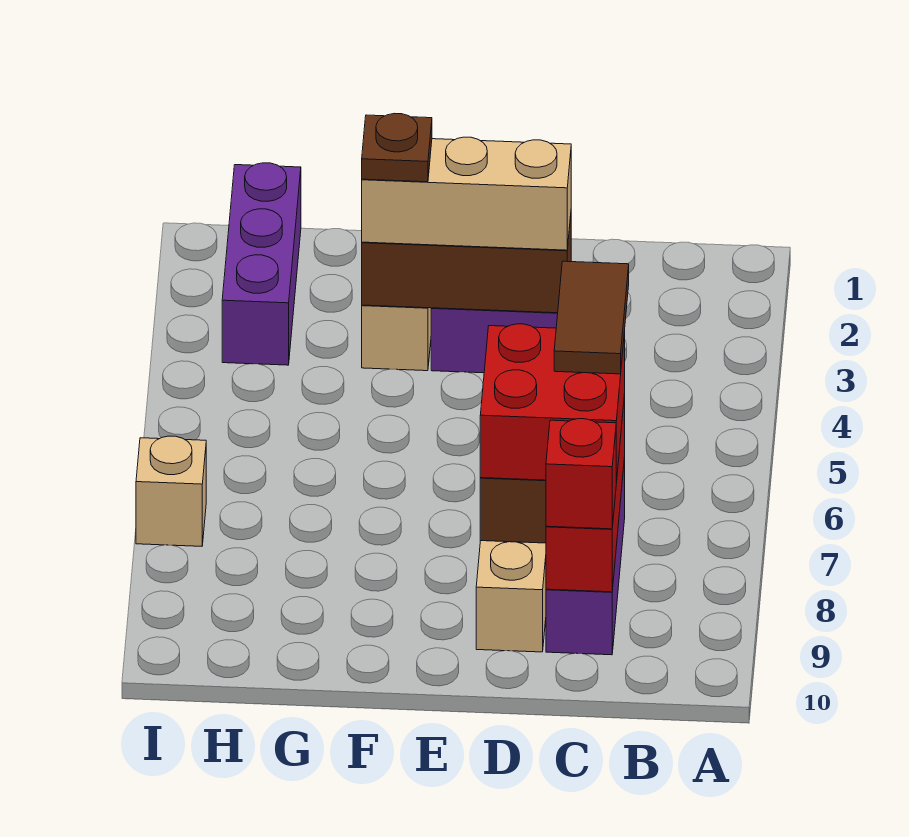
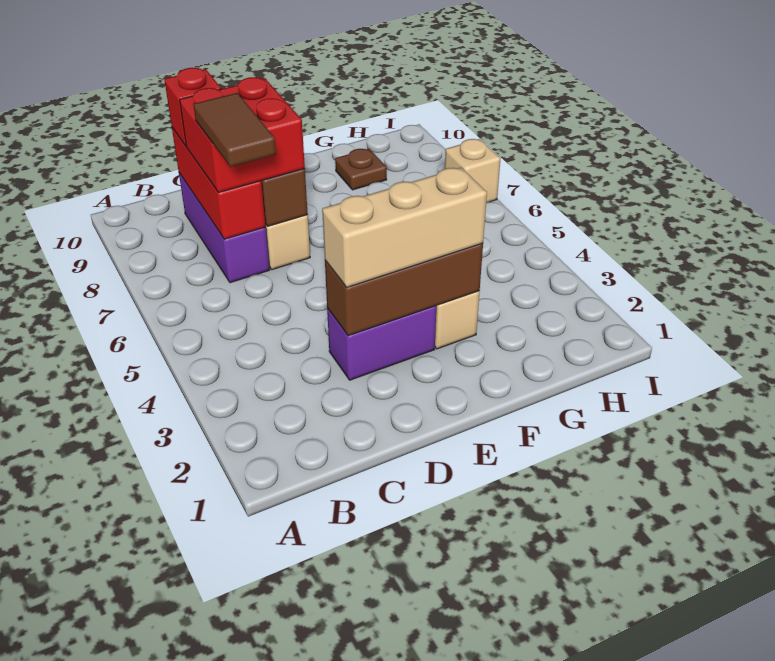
brown 1x1 plate [362,113,432,182] -> brown 1x1 plate moved to [335,149,387,190]
purple 1x3 brick [222,163,301,365] -> none

